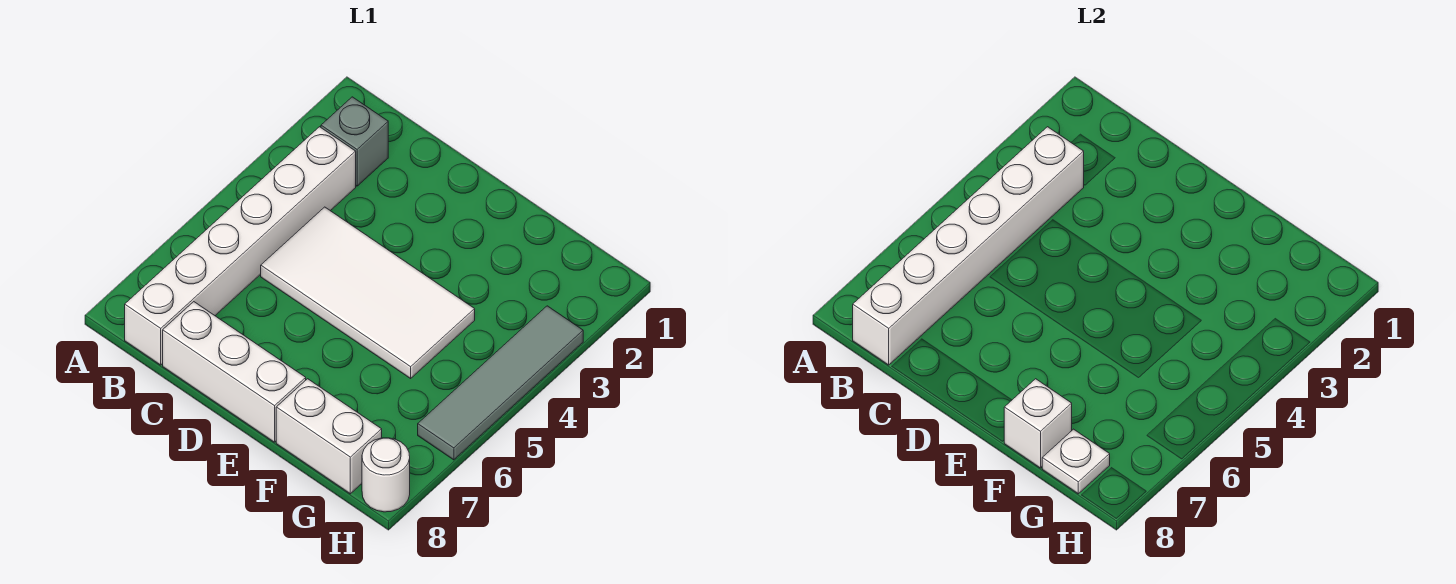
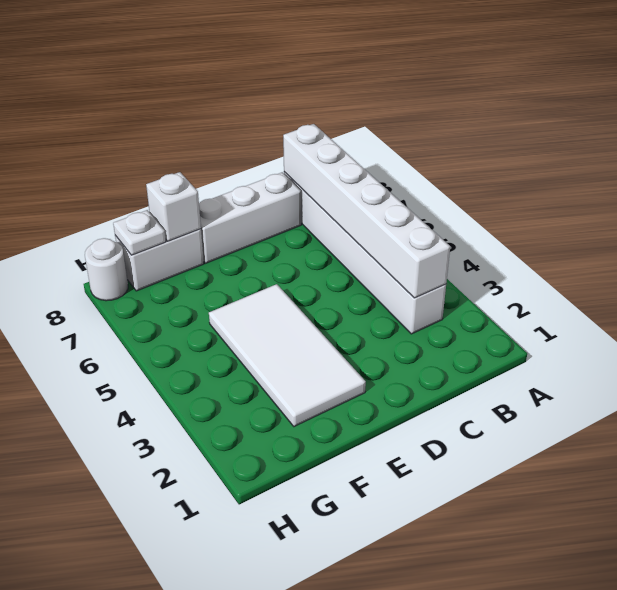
grey 1x1 brick [321,97,388,186] -> none
white 2x4 tile [261,207,475,378] -> white 2x4 tile turned to [209,284,366,427]
grey 1x4 tile [418,306,583,460] -> none

